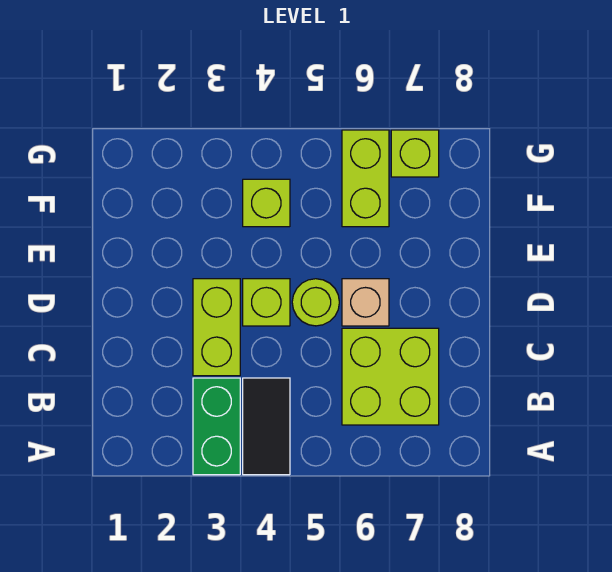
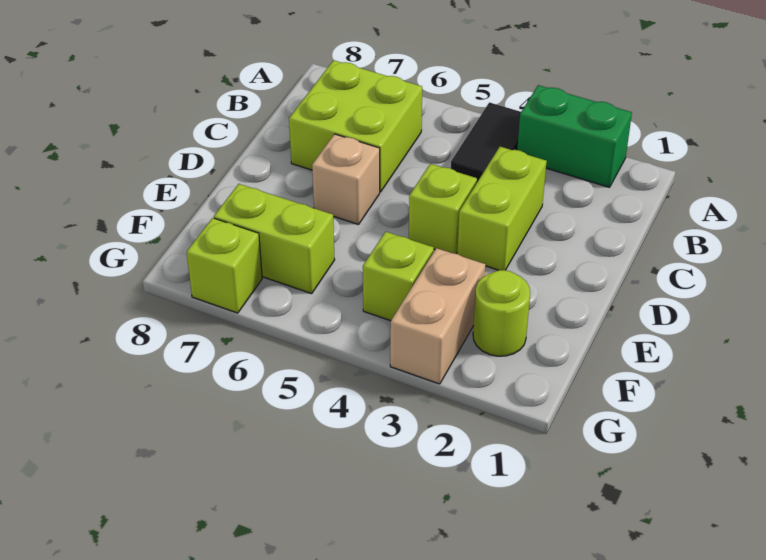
green 1x2 brick [193,378,240,475] -> green 1x2 brick turned to [517,85,632,187]
lime 1x1 round brick [292,279,339,326] -> lime 1x1 round brick moved to [473,270,530,356]
none -> tan 1x2 brick [390,248,486,384]
lime 1x2 brick [342,130,389,227] -> lime 1x2 brick turned to [214,184,335,294]

